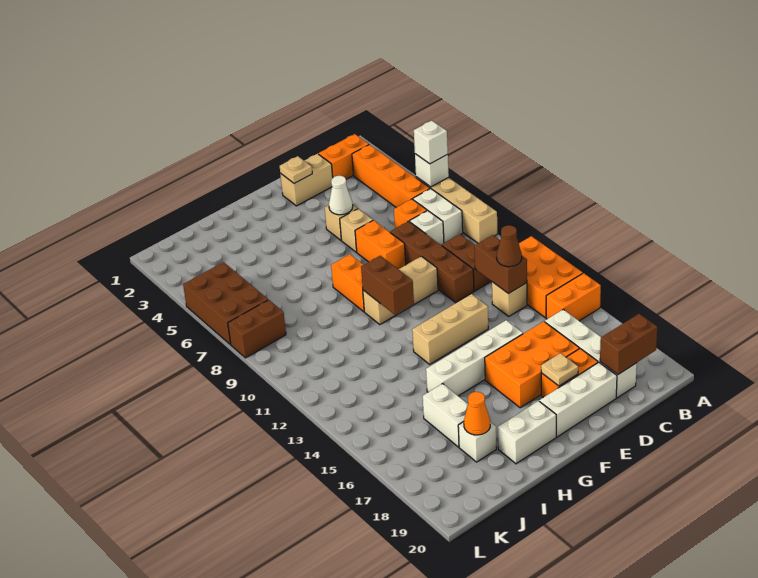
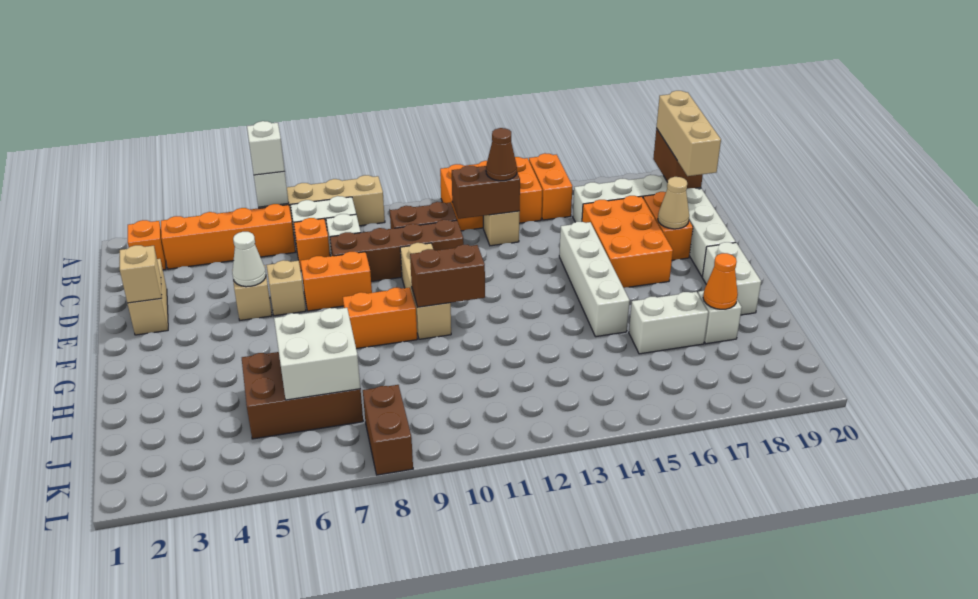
orange 1x2 brick [318,134,369,179] -> orange 1x1 brick [128,220,166,270]
tan 1x1 plate [280,156,312,183] -> tan 1x1 brick [120,245,162,303]
tan 1x3 brick [412,294,488,364] -> tan 1x3 brick moved to [656,91,721,176]
tan 1x1 plate [541,353,578,386] -> tan 1x1 cone [658,177,689,229]
none -> white 2x2 brick [274,308,360,400]
brown 2x3 brick [183,262,268,345] -> brown 2x3 brick moved to [242,352,363,439]

